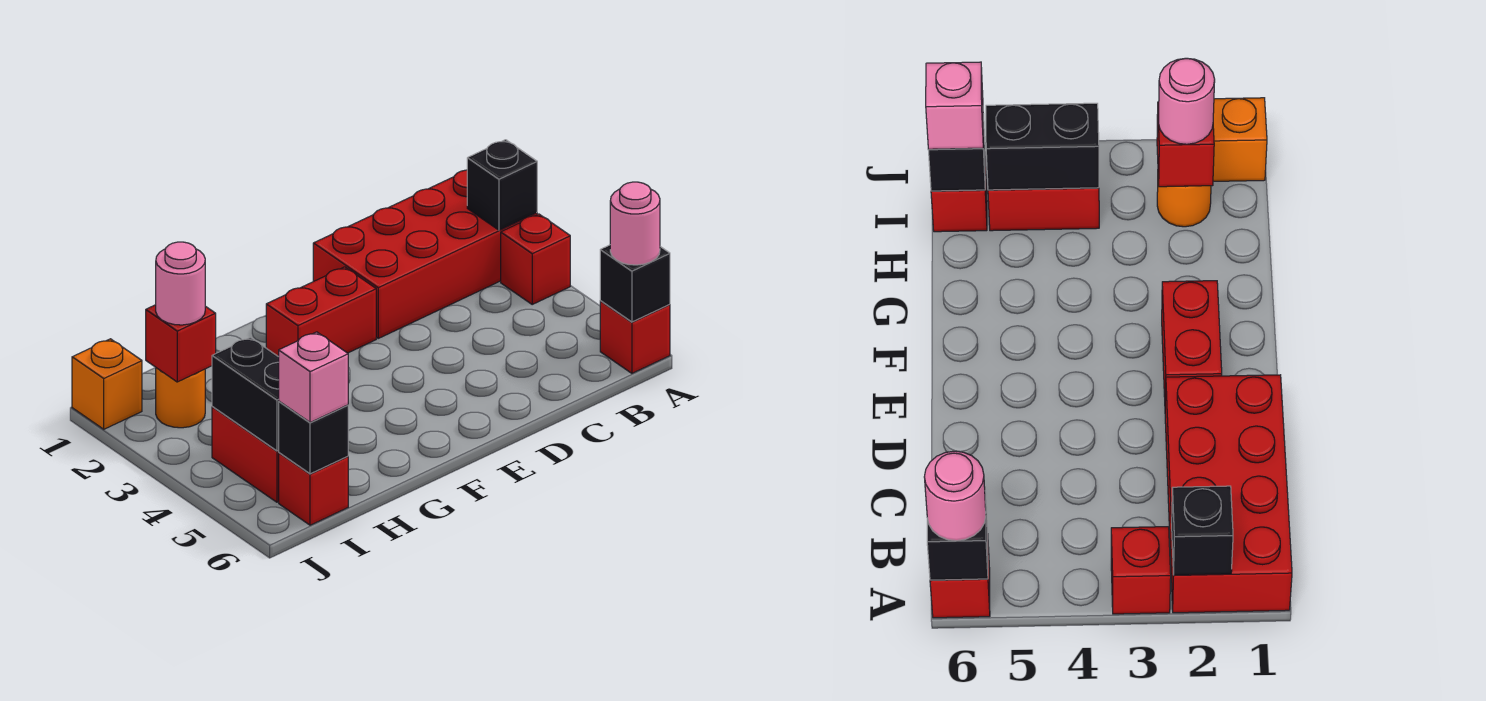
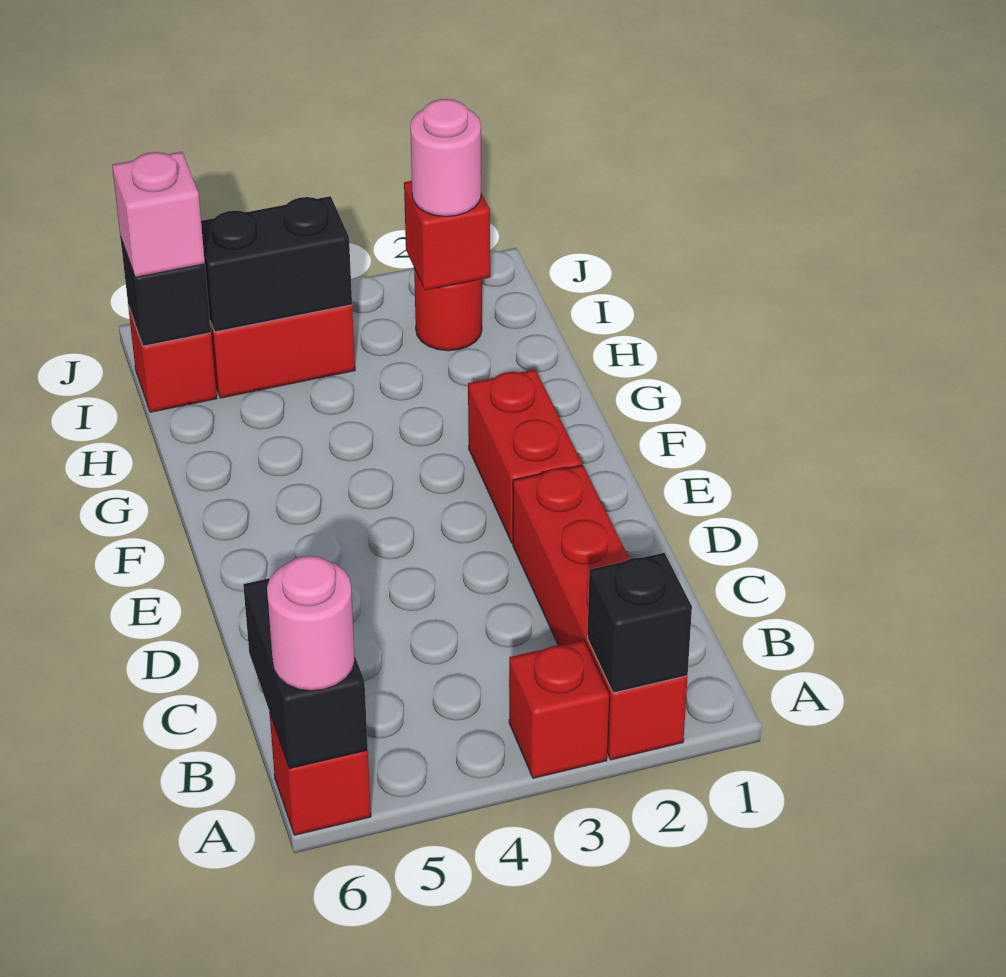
red 2x4 brick [313,170,537,338] -> red 1x4 brick [513,465,688,760]
black 1x1 brick [600,245,670,322] -> black 1x2 brick [243,578,368,768]
orange 1x1 round brick [156,368,205,428] -> red 1x1 round brick [414,268,482,351]
orange 1x1 brick [72,339,142,429] -> none

